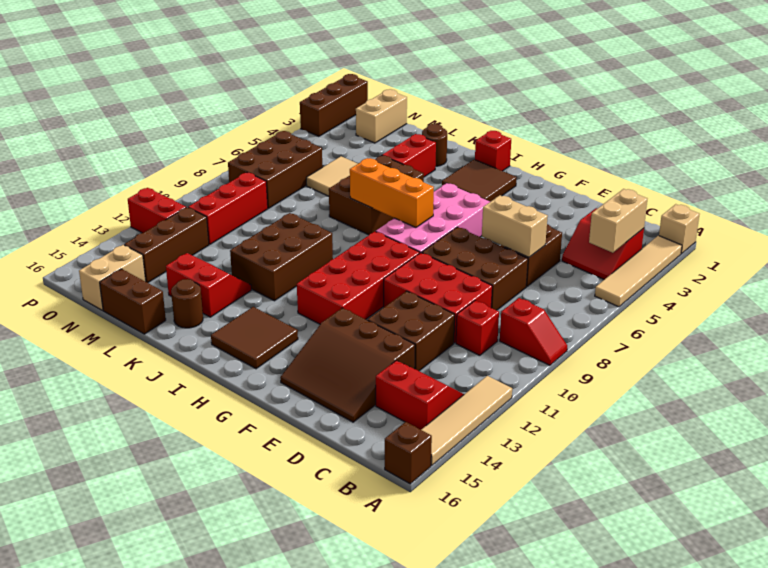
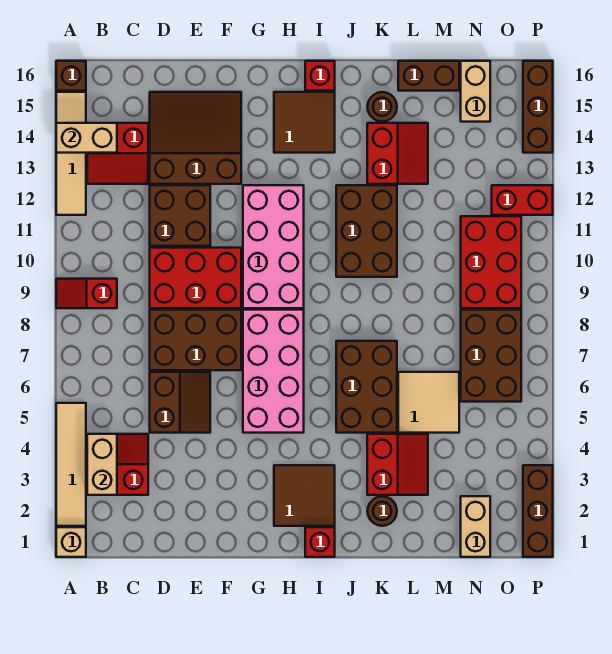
red 1x1 brick [456,301,499,355] -> red 1x1 brick moved to [305,61,335,91]
tan 1x2 brick [482,195,548,257] -> tan 1x2 brick moved to [56,123,117,153]
red 2x4 brick [297,231,420,324] -> pink 2x4 brick [243,185,304,308]
orange 1x3 brick [350,158,434,228] -> none
red 2x2 slope [166,253,252,317] -> red 2x2 slope turned to [367,123,428,184]
red 1x3 brick [188,173,268,244] -> red 2x3 brick [461,216,521,308]
brown 1x3 brick [124,207,209,283] -> brown 1x3 brick moved to [523,61,553,153]

